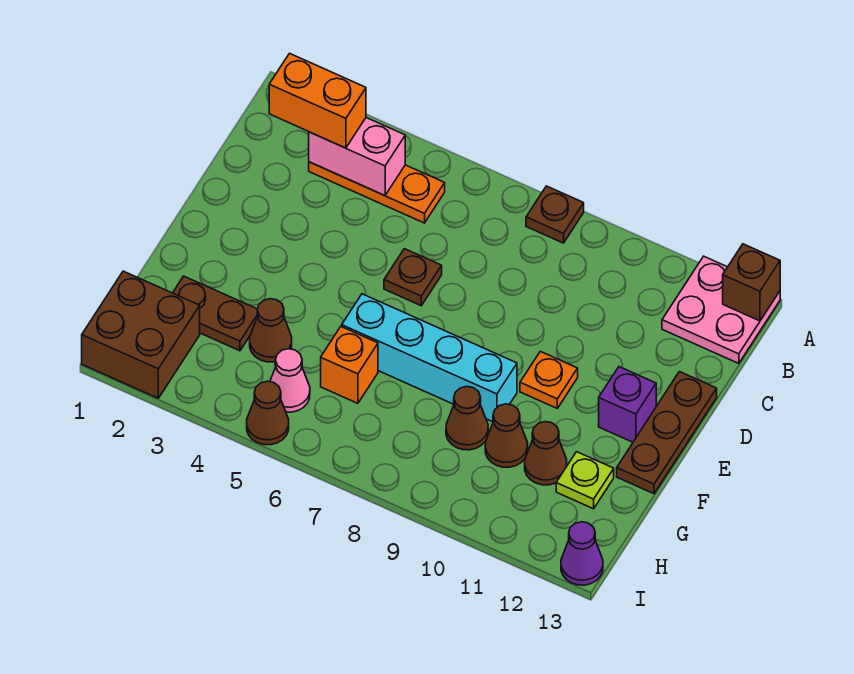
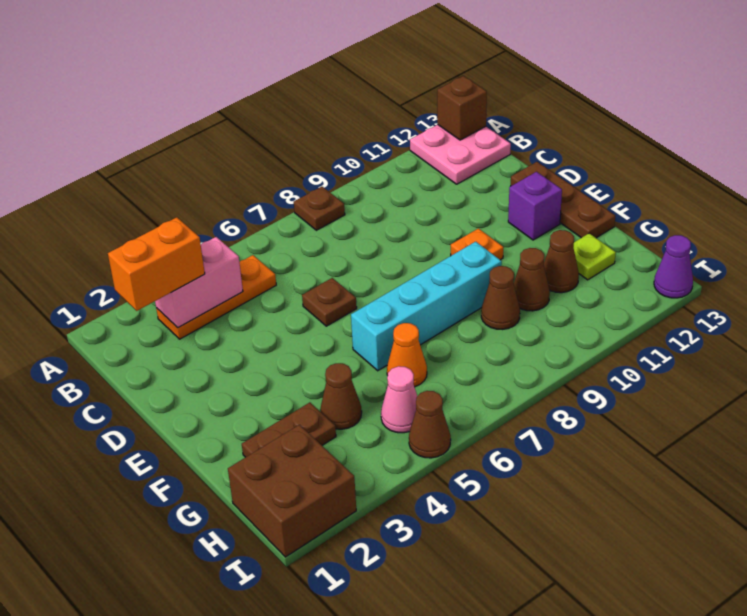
orange 1x1 brick [321,326,378,403] -> orange 1x1 cone [387,323,427,387]

